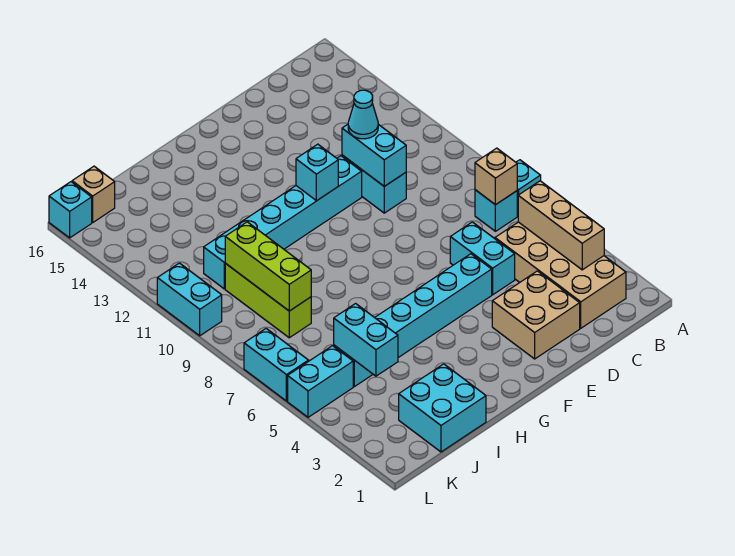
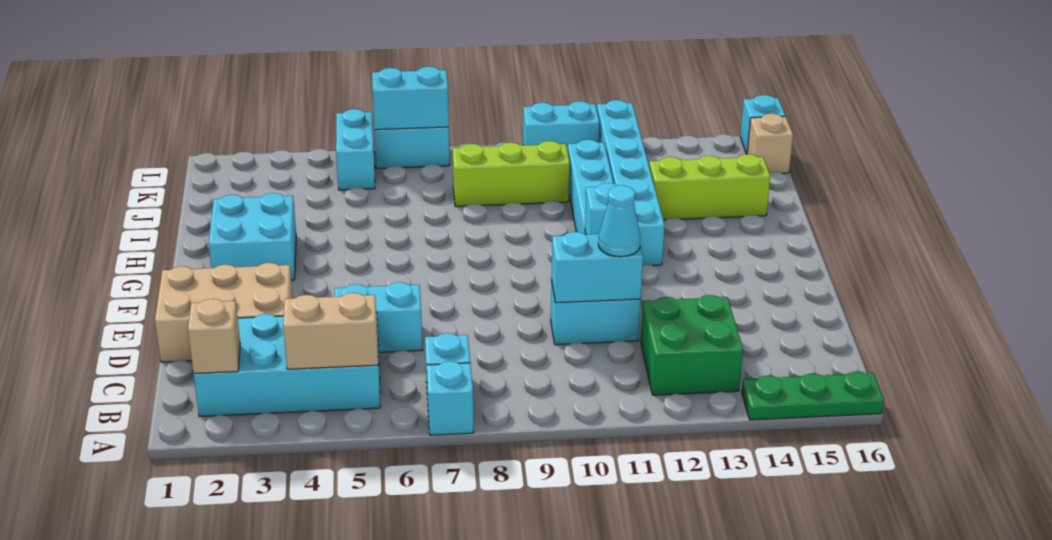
none -> green 1x3 plate [742,371,884,420]
tan 2x4 brick [495,222,626,328] -> cyan 2x4 brick [194,312,380,417]
tan 1x3 brick [518,181,604,270] -> tan 1x2 brick [283,293,378,369]
tan 1x1 brick [475,148,517,205] -> tan 1x1 brick moved to [188,299,240,374]
none -> green 2x2 brick [641,295,743,395]
tan 2x2 brick [492,271,580,359] -> tan 2x3 brick [155,263,293,362]
cyan 1x6 brick [334,254,492,387] -> cyan 1x6 brick moved to [597,100,665,266]
cyan 2x2 brick [399,364,486,452] -> cyan 2x2 brick moved to [209,193,296,280]
cyan 1x2 brick [334,304,398,376] -> cyan 1x2 brick moved to [372,67,449,130]
lime 1x3 brick [225,222,311,311] -> lime 1x3 brick moved to [649,154,770,220]

